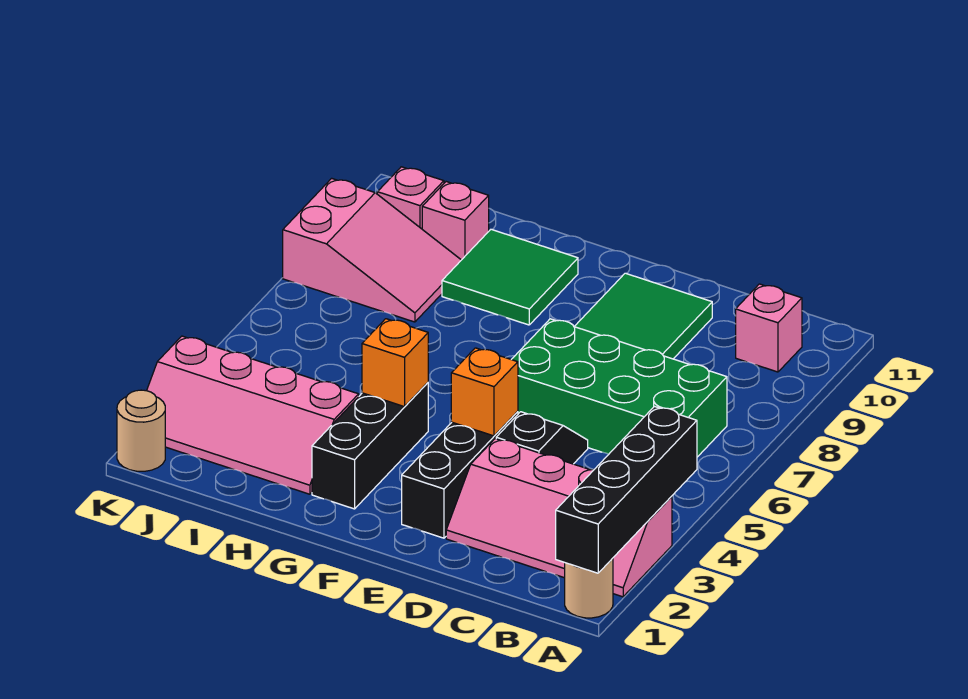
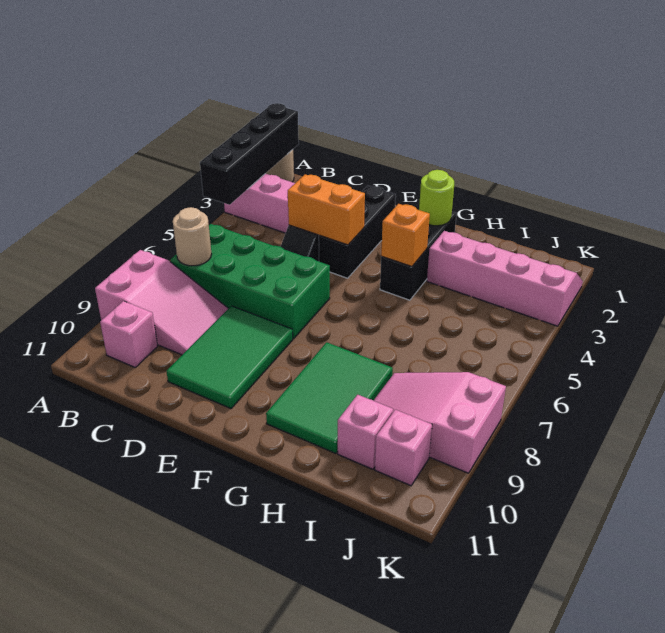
none -> pink 2x3 slope [95,250,229,355]
orange 1x1 brick [451,348,518,436] -> orange 1x2 brick [288,174,365,245]
none -> lime 1x1 round brick [419,170,454,226]
green 2x2 tile [442,229,578,325] -> green 2x3 tile [266,342,393,453]
tan 1x1 round brick [117,390,165,471] -> tan 1x1 round brick moved to [173,207,211,266]

